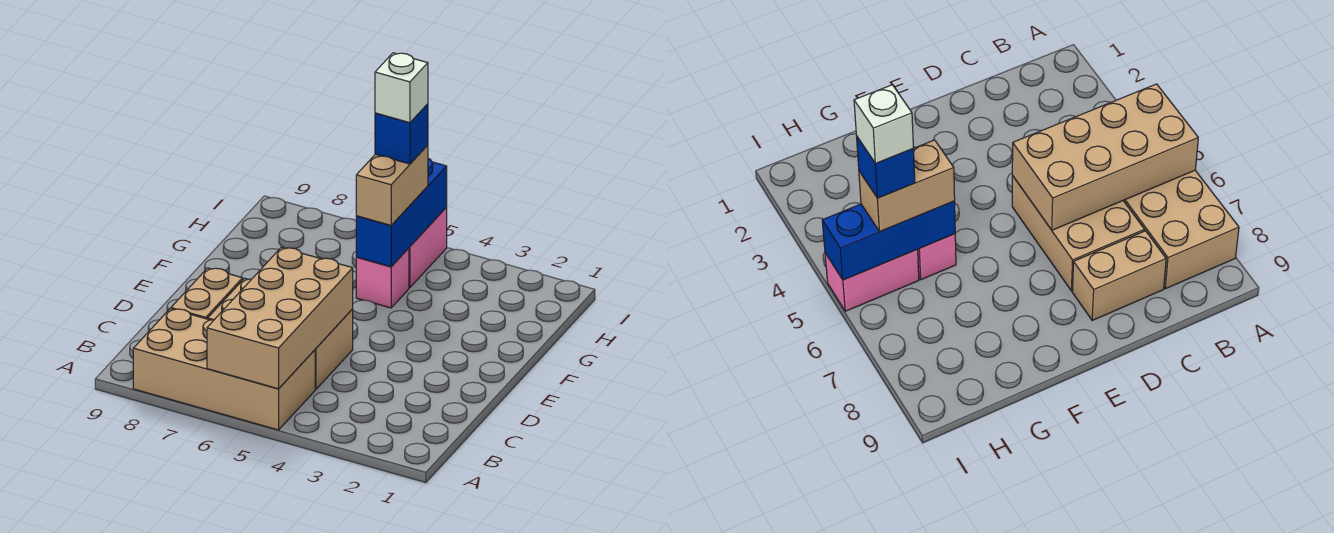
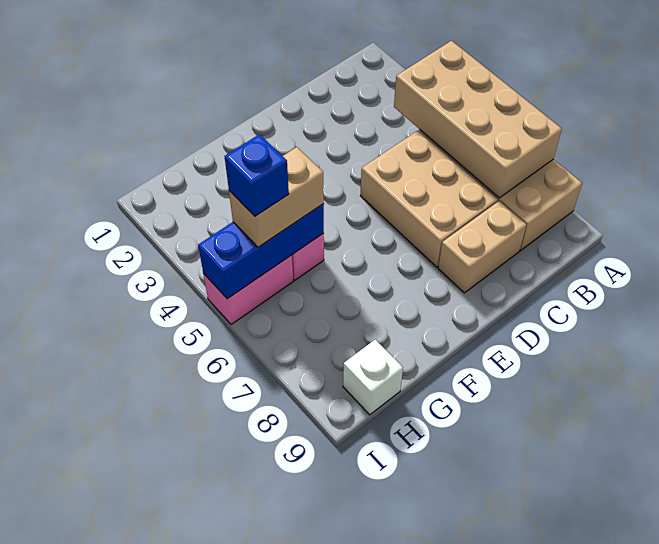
tan 2x4 brick [207,248,353,389] -> tan 2x4 brick turned to [394,41,562,198]
white 1x1 brick [375,53,428,123] -> white 1x1 brick moved to [343,340,403,415]

